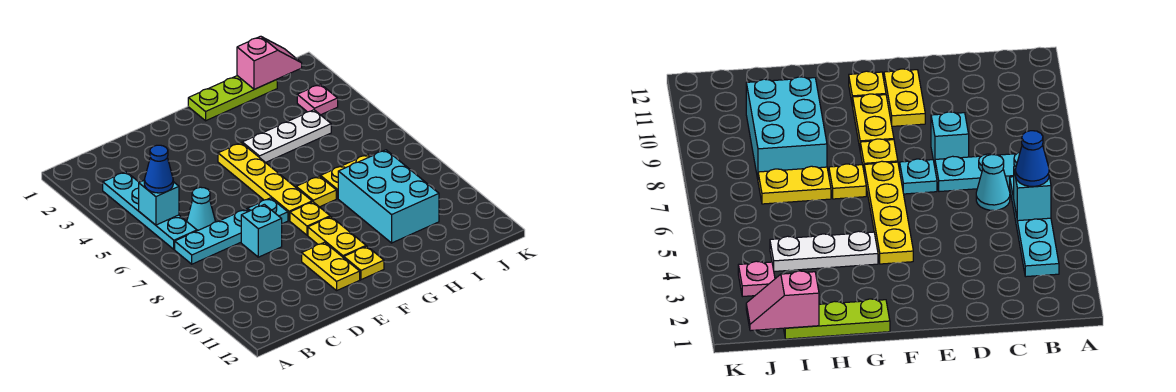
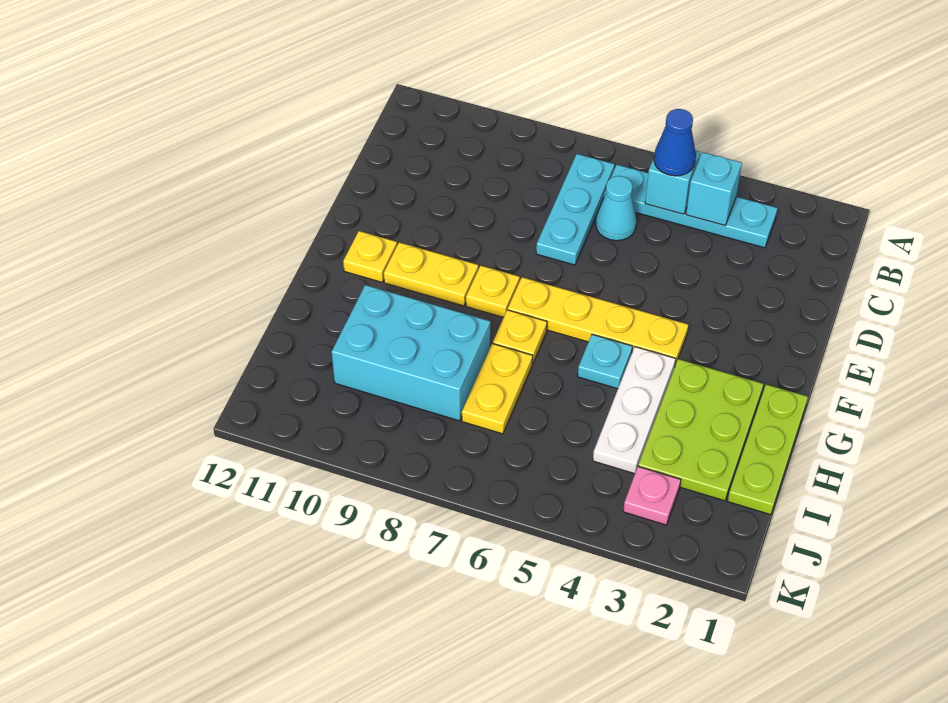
cyan 1x1 brick [241,204,282,257] -> cyan 1x1 brick moved to [686,152,742,225]
cyan 1x1 plate [248,198,288,224] -> cyan 1x1 plate moved to [578,334,632,389]
yellow 1x2 plate [302,242,360,290] -> none
none -> lime 2x3 plate [638,359,763,501]
pink 1x2 slope [237,36,302,89] -> none

